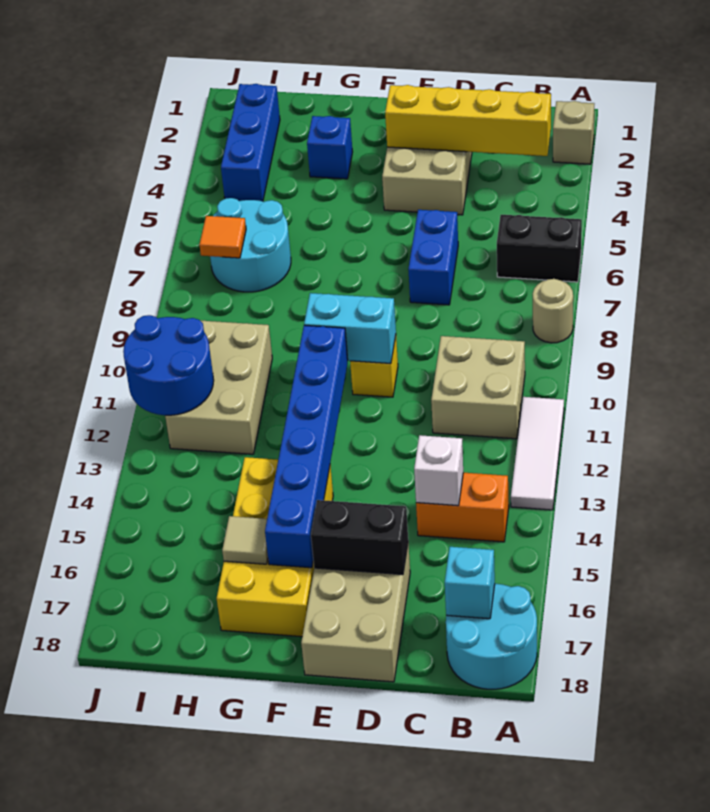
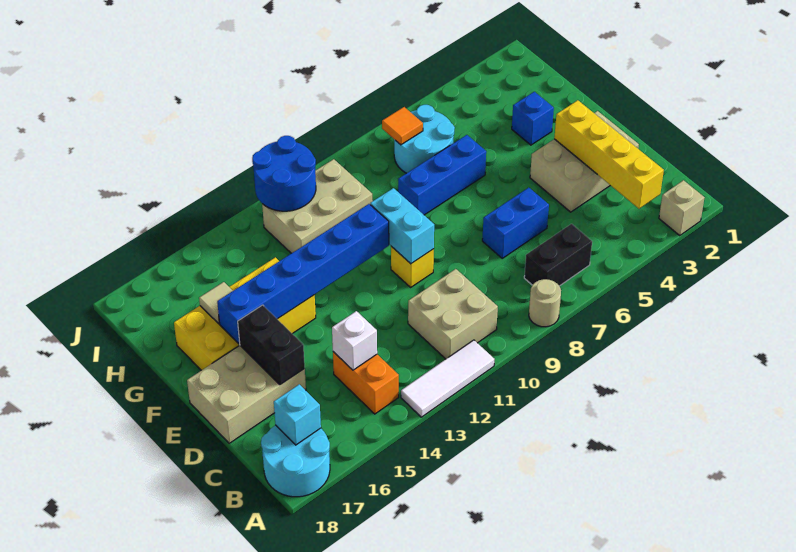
black 1x2 brick [497,215,582,282] -> black 1x2 brick turned to [524,224,592,286]
blue 1x3 brick [221,84,280,201] -> blue 1x3 brick moved to [398,135,486,215]

